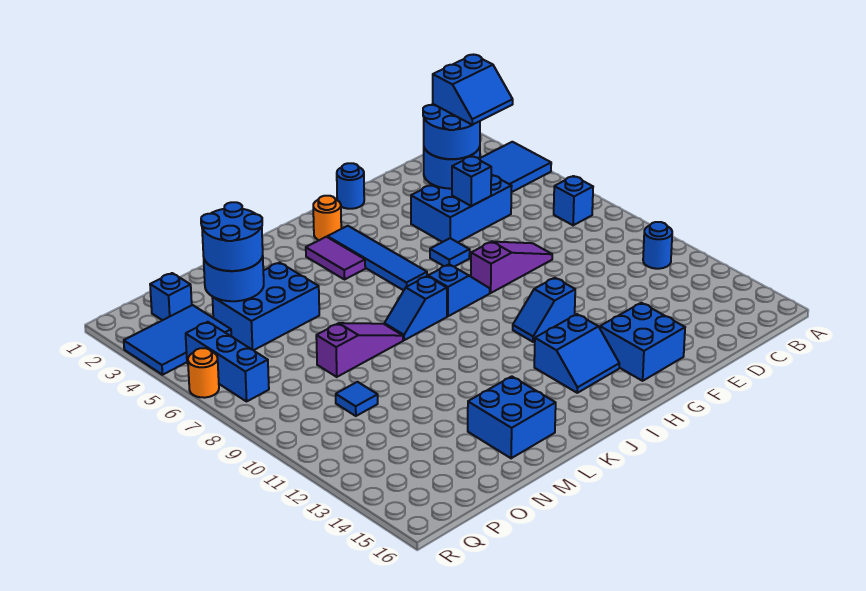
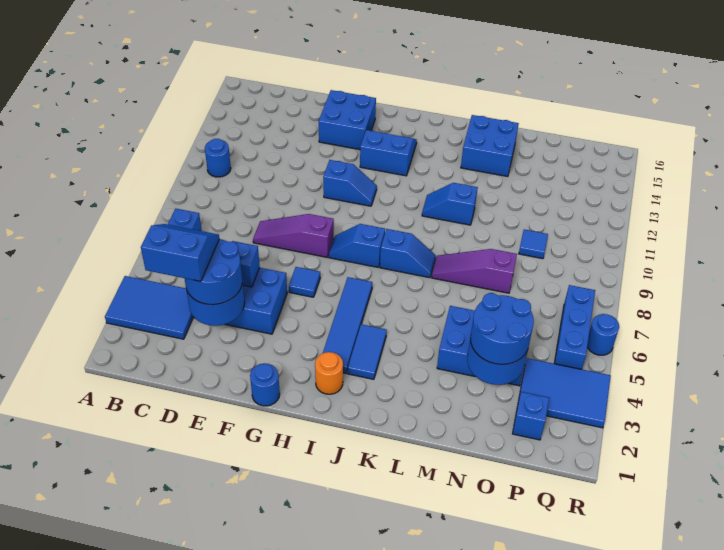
purple 1x2 tile [306,237,365,279] -> blue 1x2 tile [348,324,387,379]
none -> blue 1x2 slope [422,183,478,225]
orange 1x1 round brick [188,348,219,398] -> blue 1x1 round brick [587,314,619,355]

